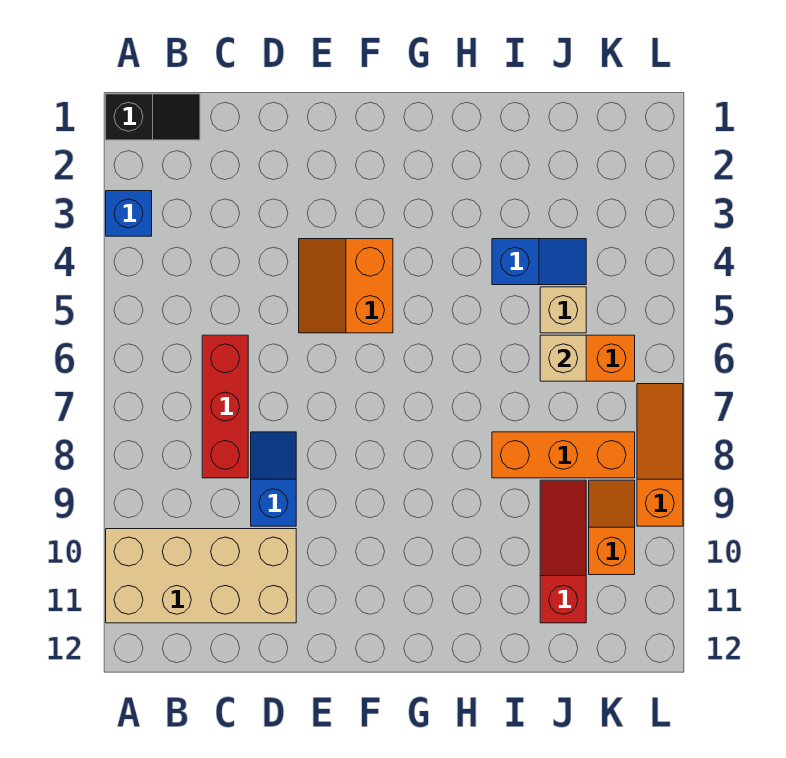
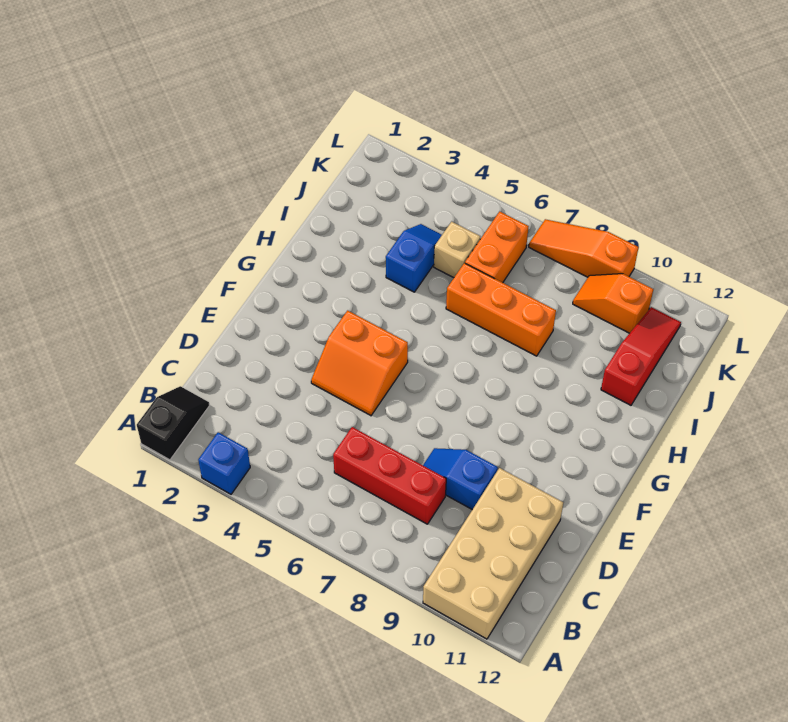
orange 1x3 brick [492,432,635,478] -> orange 1x3 brick turned to [446,263,556,356]
tan 1x1 brick [540,335,586,381] -> none
red 1x3 slope [540,480,586,623] -> red 1x3 slope turned to [601,307,681,405]

